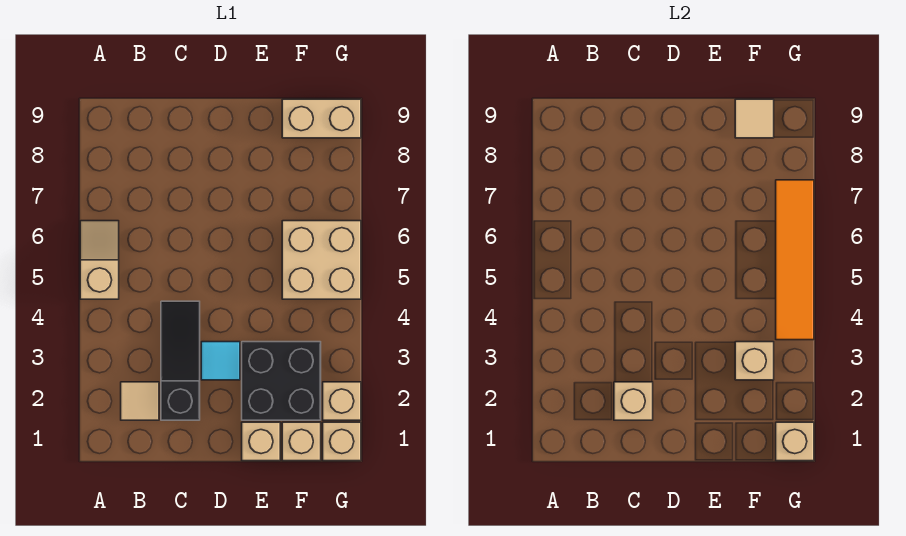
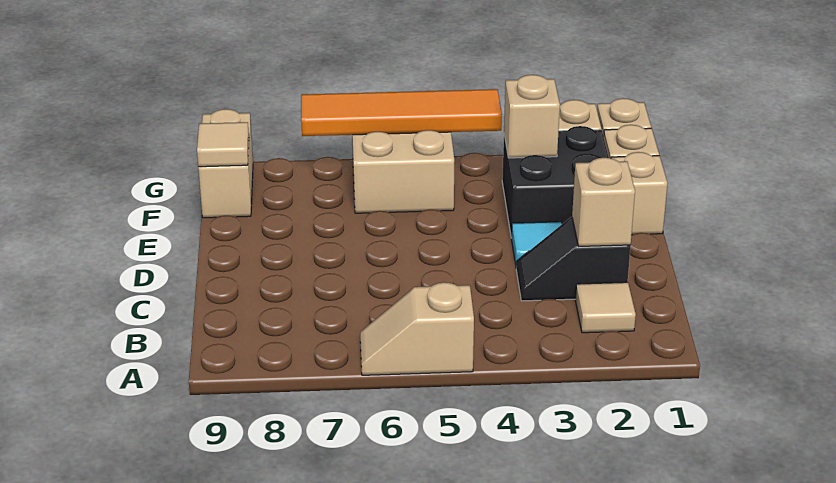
black 1x3 slope [161,301,200,420] -> black 1x2 slope [516,217,631,301]
tan 1x1 brick [776,422,814,461] -> none

